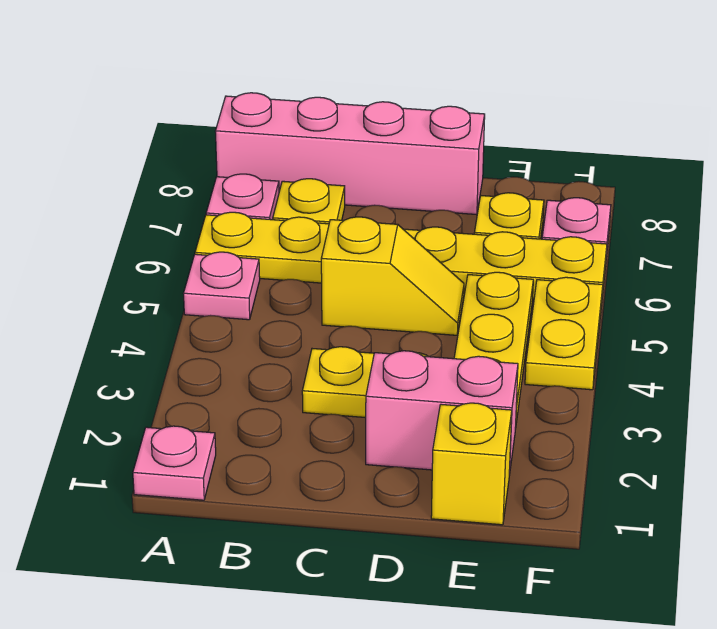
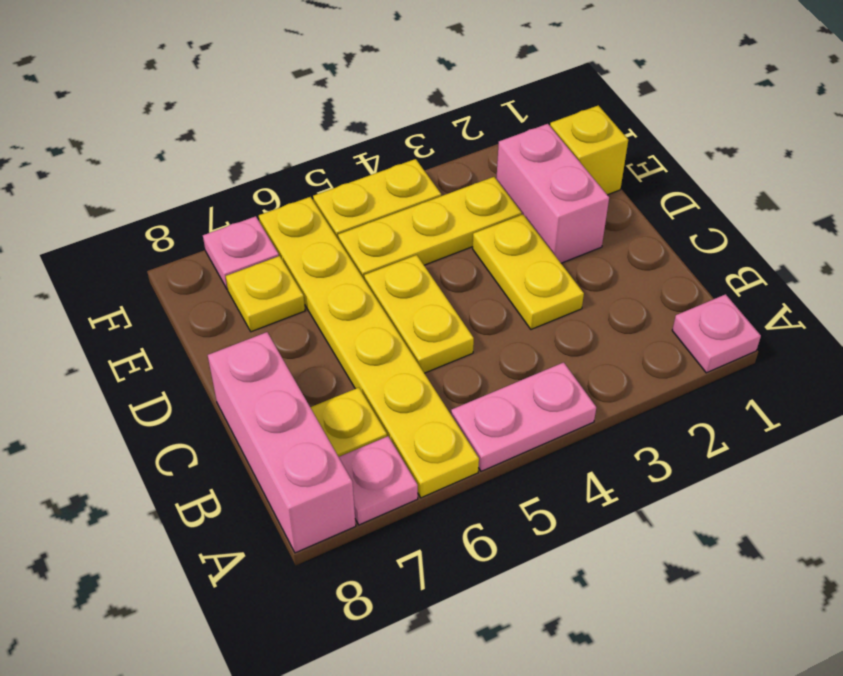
pink 1x1 plate [184,252,260,320] -> pink 1x2 plate [451,362,596,471]
pink 1x4 brick [215,93,485,215] -> pink 1x3 brick [208,332,356,553]
yellow 1x2 slope [321,217,464,335] -> yellow 1x2 plate [364,255,474,373]

